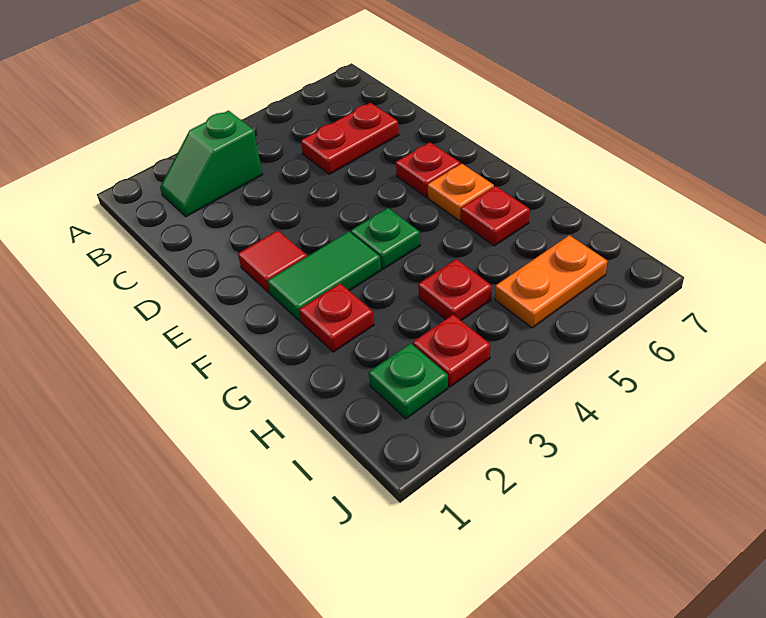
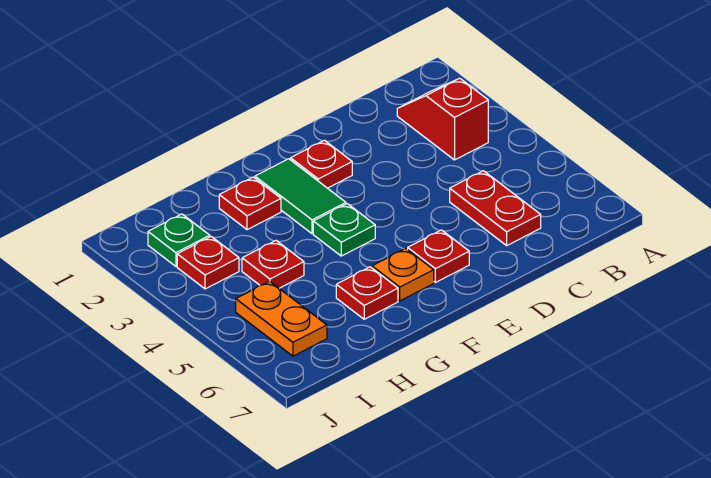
green 1x2 slope [160,111,263,217] -> red 1x2 slope [397,78,488,160]
red 1x1 tile [238,230,307,293] -> red 1x1 plate [291,140,352,188]

